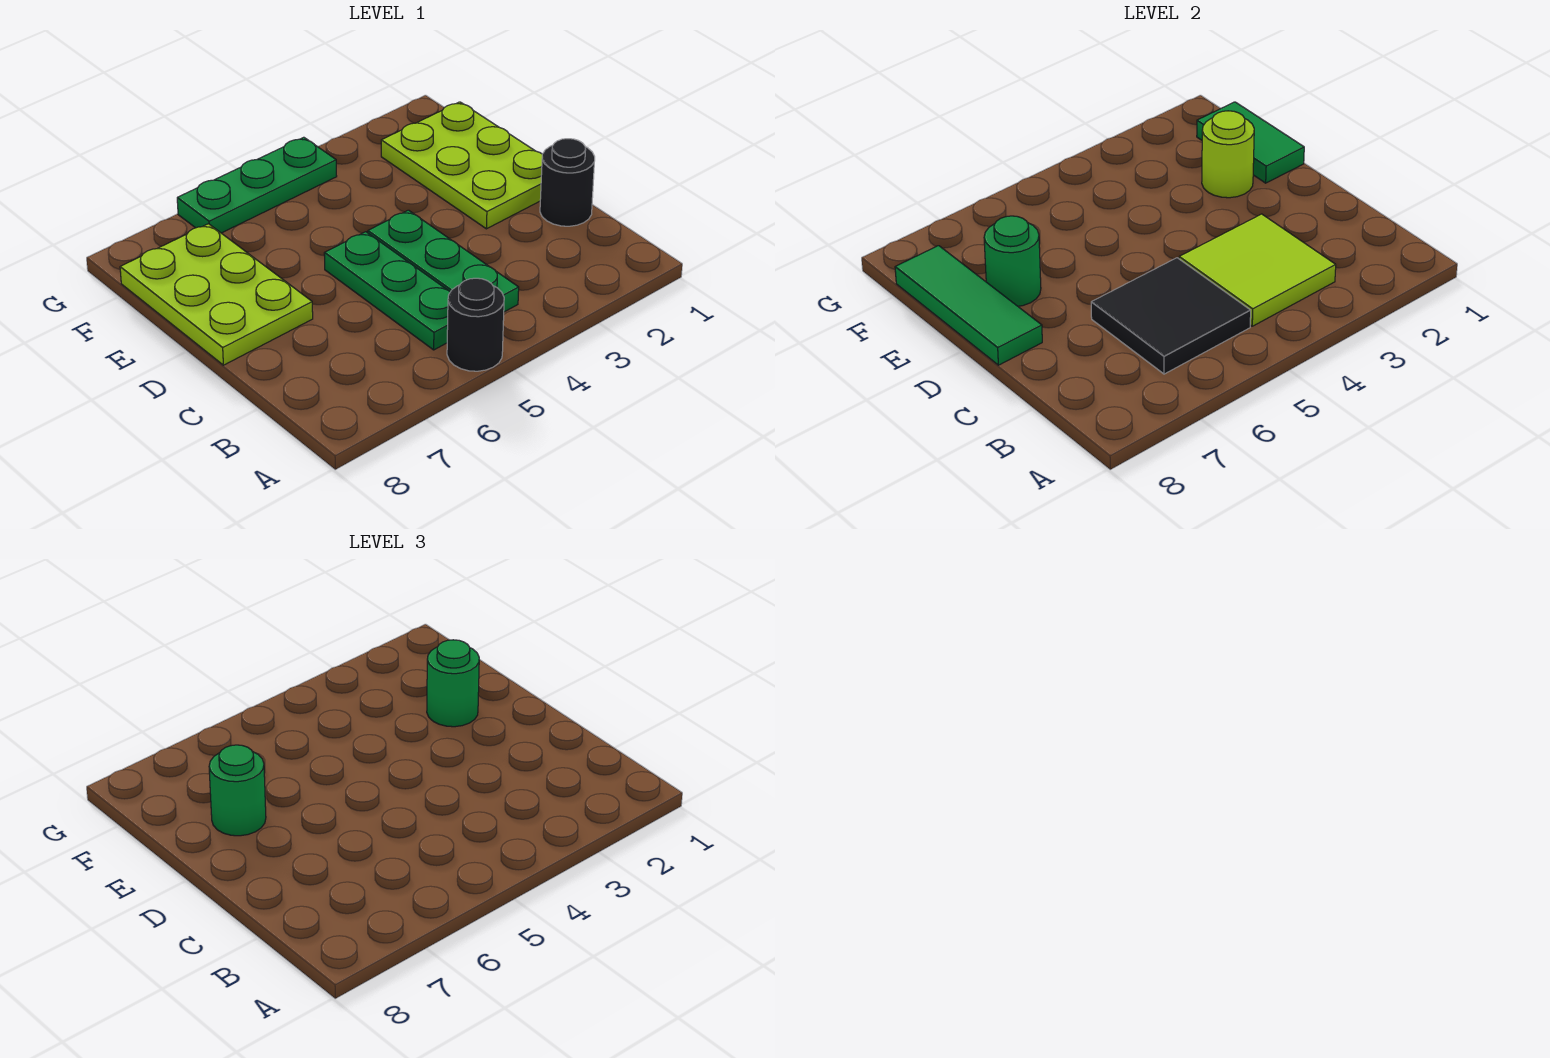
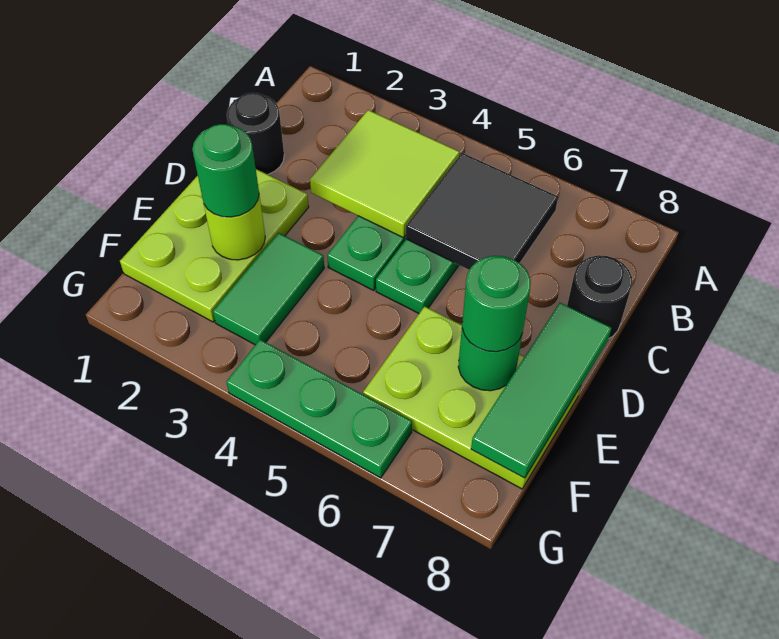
black 1x1 round brick [447,278,504,371] -> black 1x1 round brick moved to [567,255,632,338]
lime 2x3 plate [120,224,313,365] -> lime 2x3 plate turned to [363,306,581,489]
green 1x2 tile [1197,102,1304,183] -> green 1x2 tile moved to [213,233,324,345]

